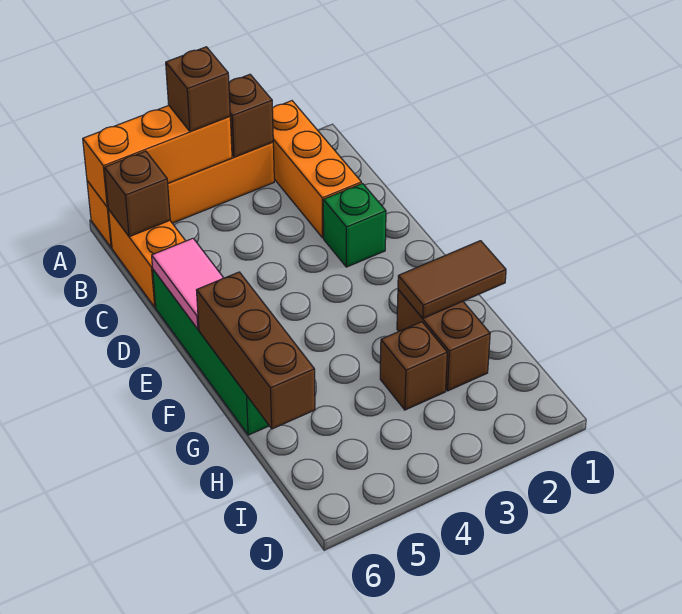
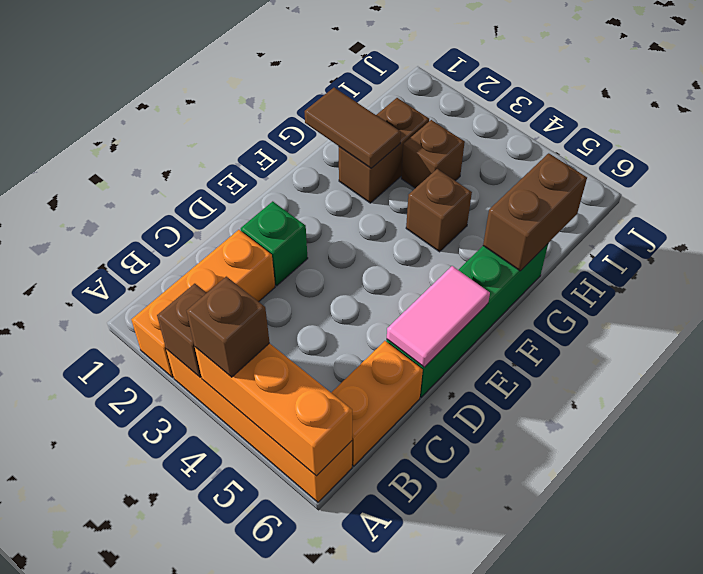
brown 1x1 brick [104,151,170,237] -> brown 1x1 brick moved to [406,169,472,252]
brown 1x3 brick [197,272,315,429] -> brown 1x2 brick [483,153,587,271]

